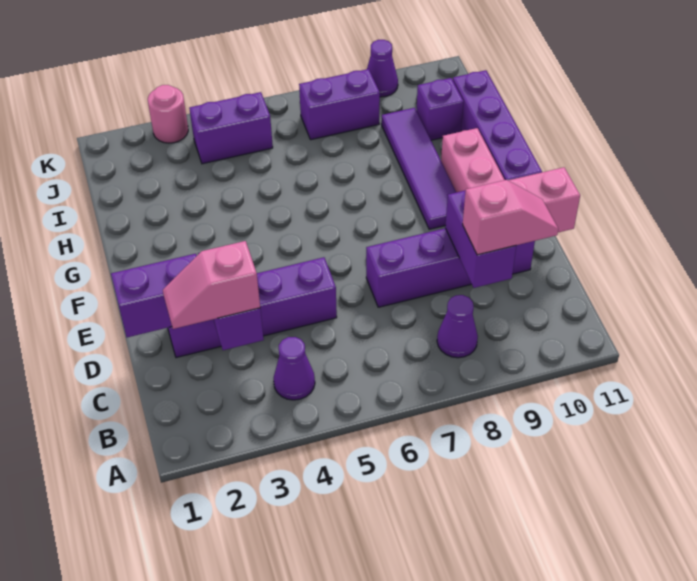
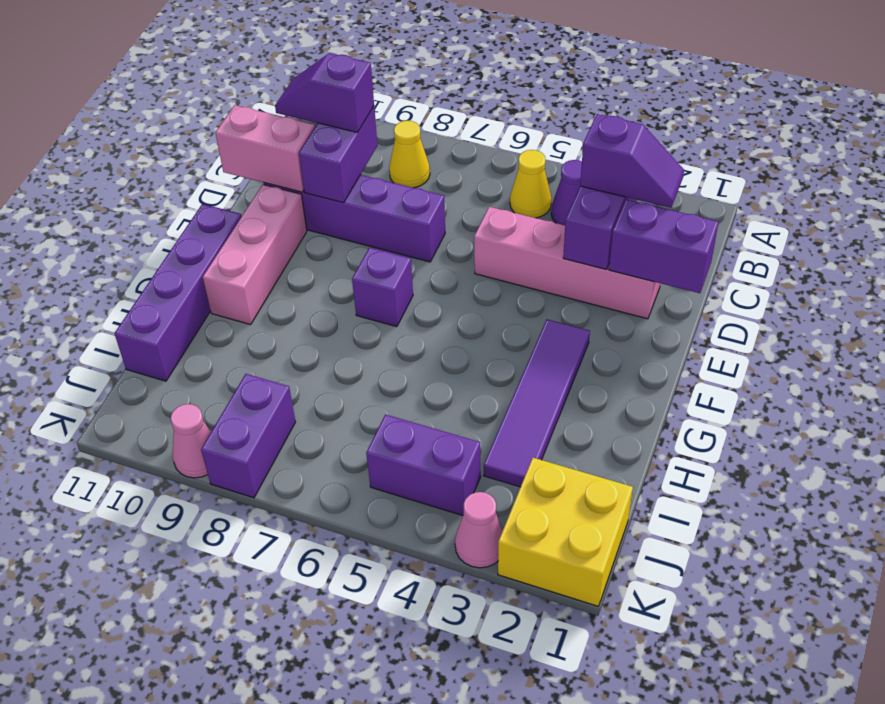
none -> yellow 1x1 cone [510,150,552,218]
purple 1x1 cone [437,295,478,358] -> yellow 1x1 cone [389,121,430,188]
pink 1x2 slope [163,241,260,329] -> purple 1x2 slope [580,114,684,208]
pink 1x2 slope [463,180,558,255] -> purple 1x2 slope [275,53,374,132]
purple 1x4 brick [168,257,337,358] -> pink 1x4 brick [474,207,660,319]
purple 1x4 tile [381,108,456,229] -> purple 1x4 tile moved to [484,319,590,487]
purple 1x1 brick [417,78,464,140] -> purple 1x1 brick moved to [352,248,413,327]
none -> yellow 2x2 brick [498,458,633,606]
purple 1x2 brick [299,69,380,140] -> purple 1x2 brick turned to [201,374,296,498]
pink 1x1 round brick [148,85,188,143] -> pink 1x1 cone [455,492,503,568]
purple 1x1 cone [367,40,398,97] -> pink 1x1 cone [171,404,211,478]

